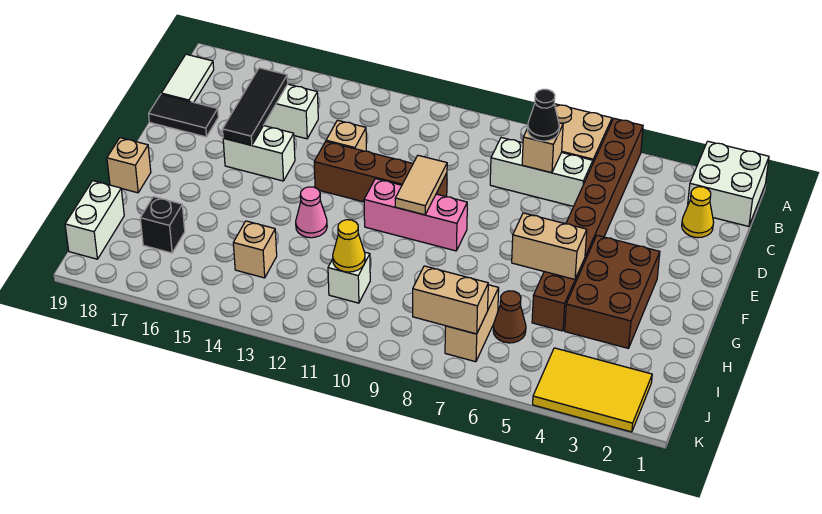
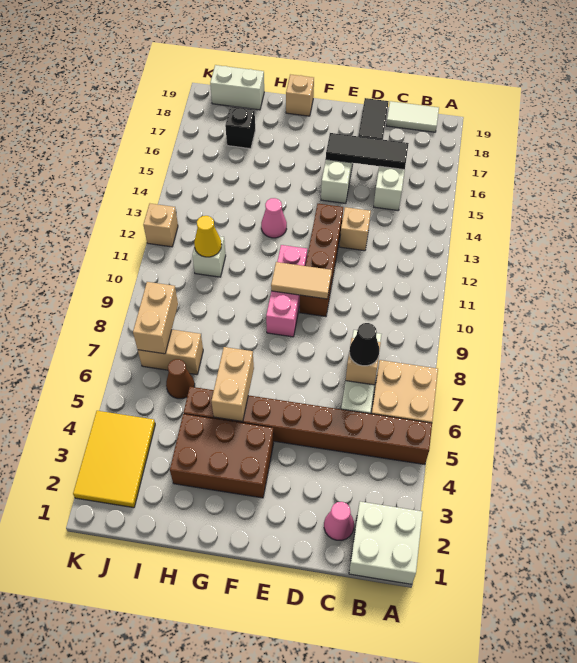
yellow 1x1 cone [682,187,714,238] -> pink 1x1 cone [324,502,354,540]
tan 1x1 brick [233,221,277,278] -> tan 1x1 brick moved to [143,204,178,247]

